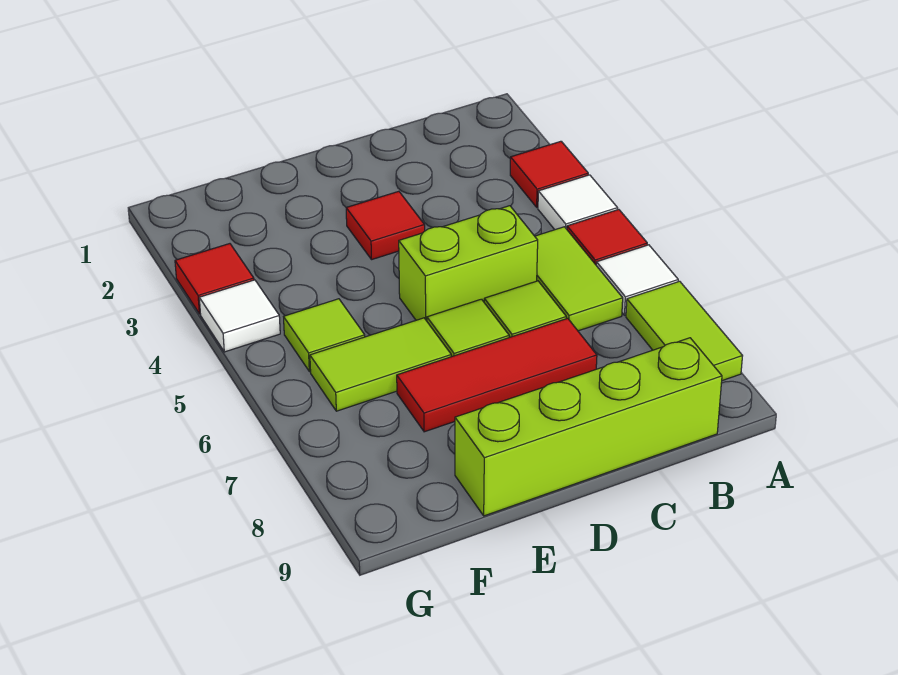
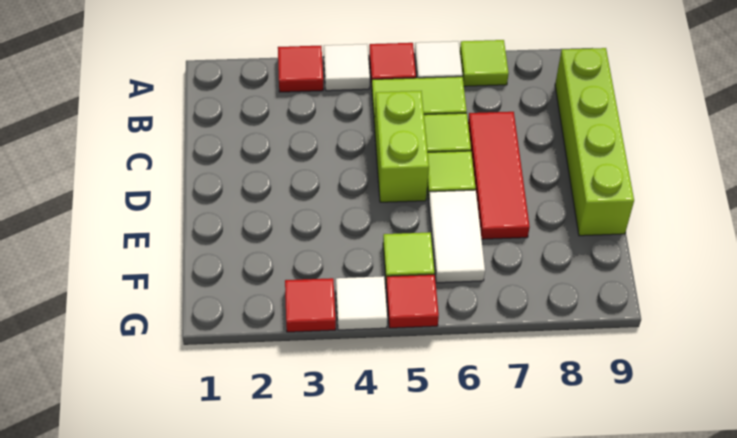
lime 1x2 tile [626,281,742,381] -> lime 1x1 tile [460,40,509,86]
red 1x1 tile [346,191,425,260] -> red 1x1 tile moved to [386,275,439,328]
lime 1x2 tile [310,318,451,411] -> white 1x2 tile [428,190,485,283]

